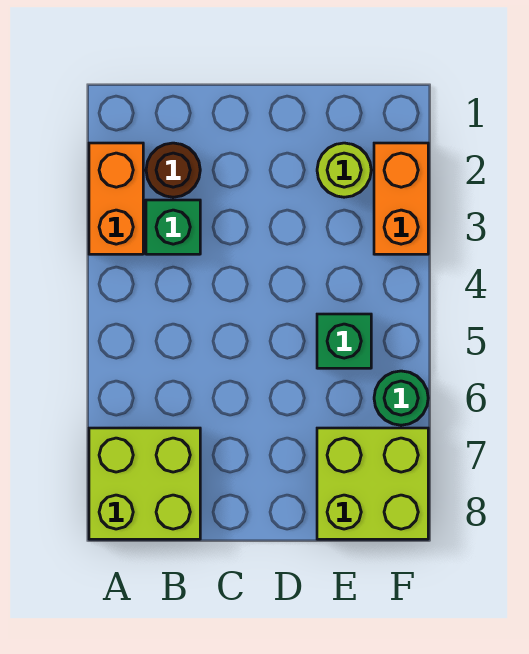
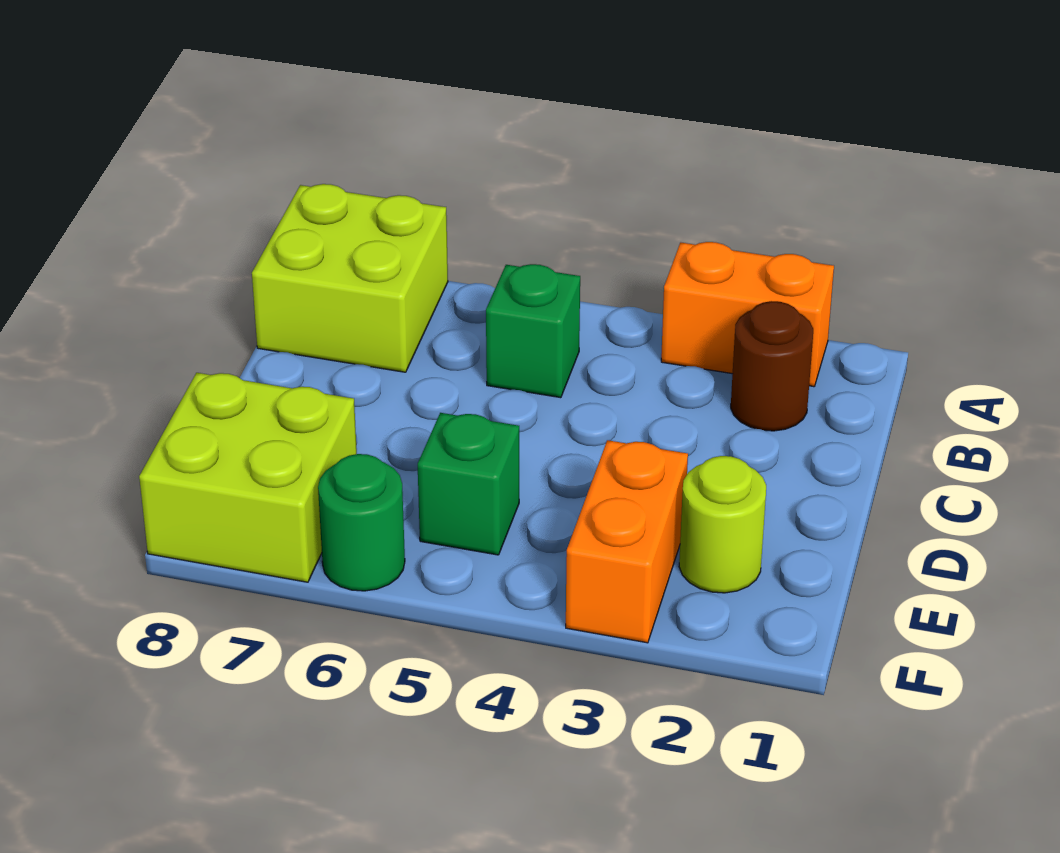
green 1x1 brick [146,200,200,254] -> green 1x1 brick moved to [486,264,580,398]
orange 1x2 brick [374,143,428,254] -> orange 1x2 brick turned to [566,440,688,643]

